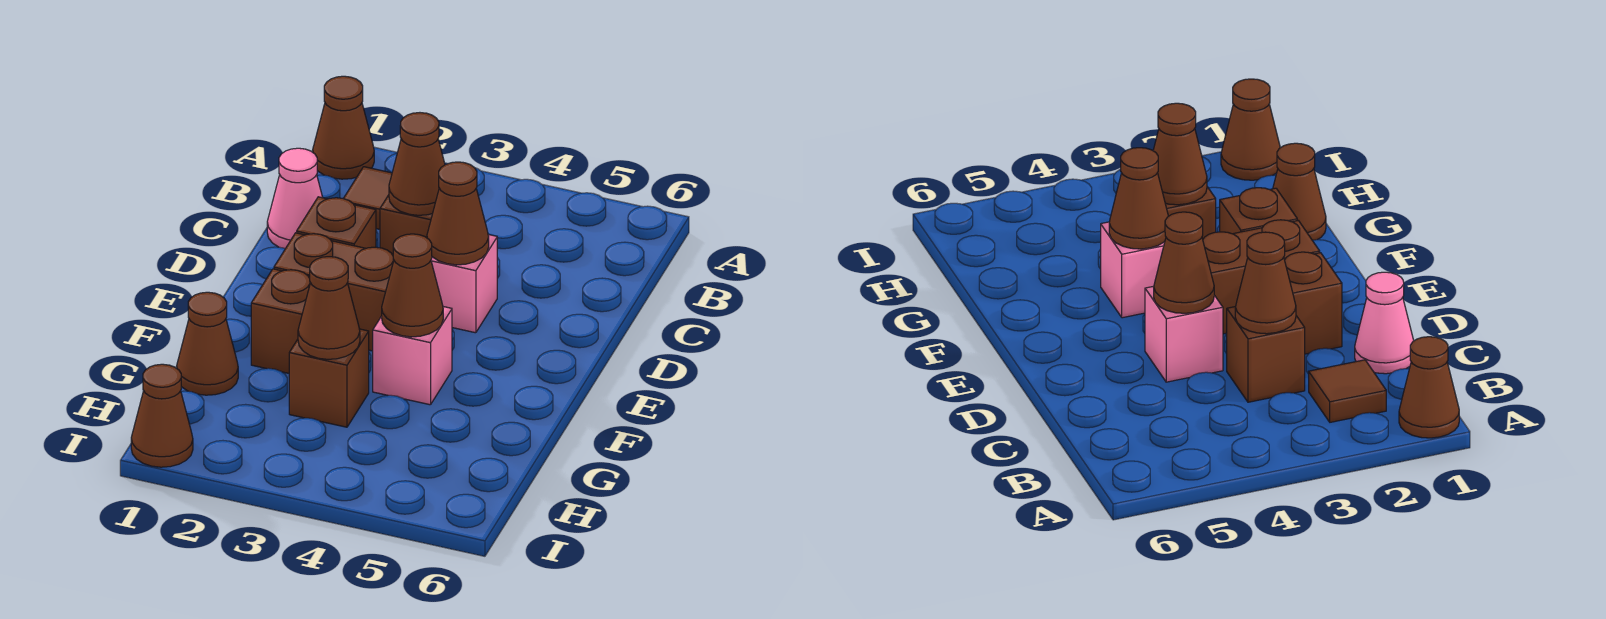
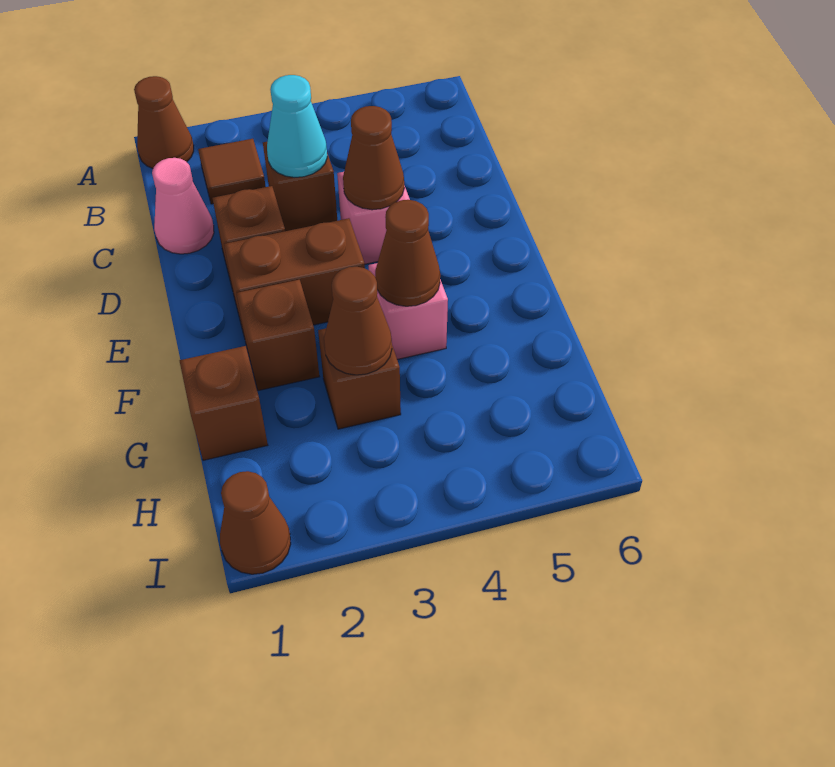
brown 1x1 cone [389,113,445,215] -> cyan 1x1 cone [267,75,327,177]
brown 1x1 cone [177,292,238,395] -> brown 1x1 brick [180,346,268,460]

